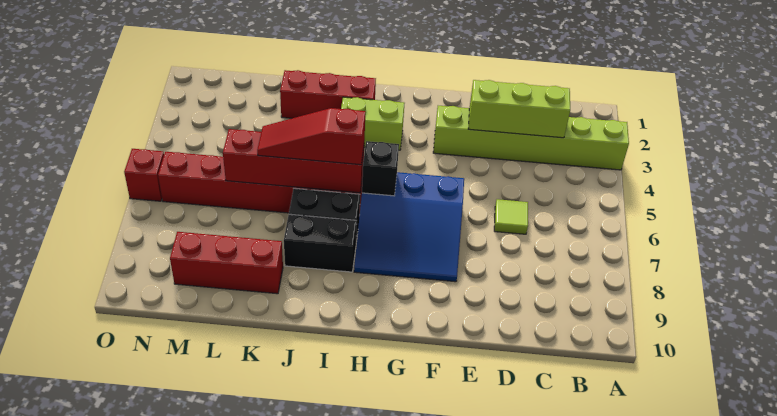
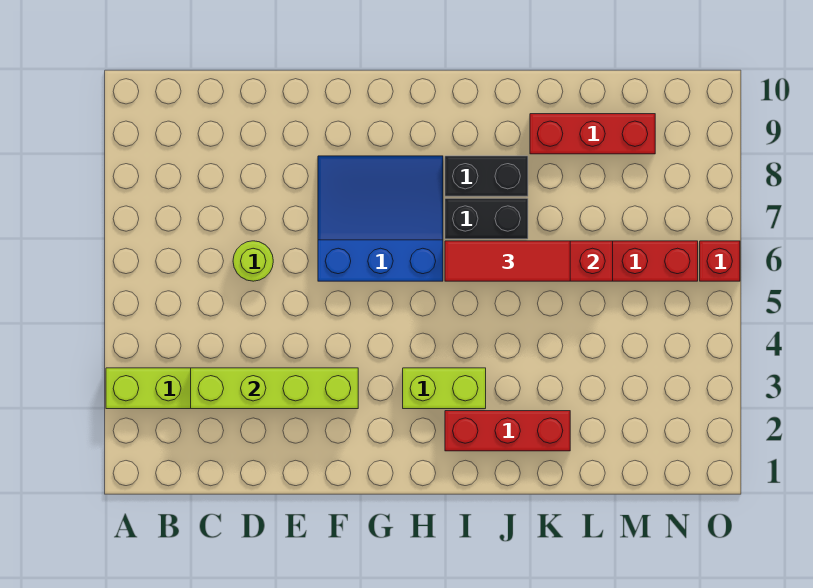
lime 1x3 brick [468,80,570,138] -> lime 1x4 brick [191,368,358,409]
lime 1x1 tile [494,199,528,234] -> lime 1x1 round brick [233,241,273,281]
black 1x1 brick [362,141,399,196] -> none
red 1x3 slope [257,108,365,165] -> red 1x3 tile [445,241,570,281]

